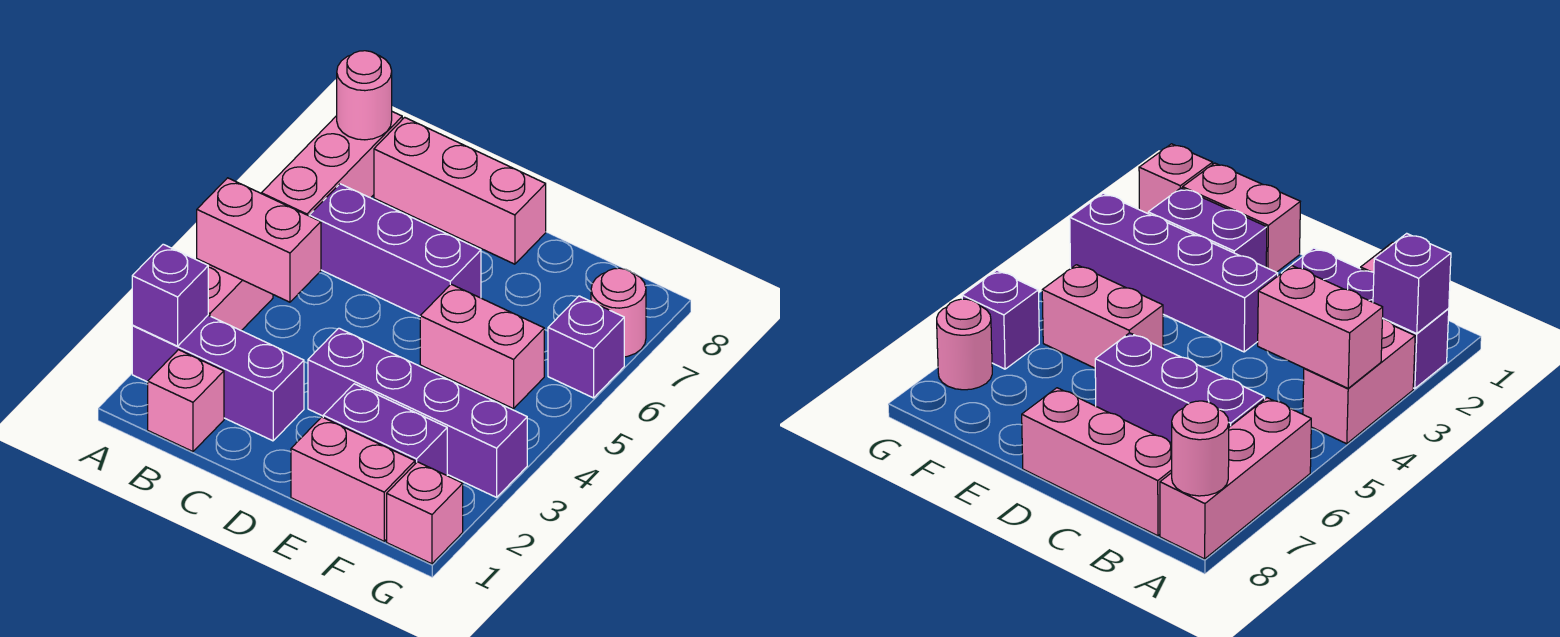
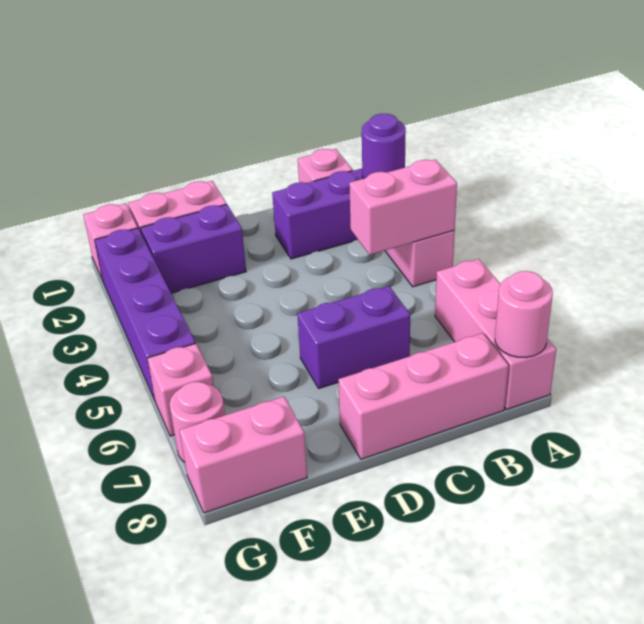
purple 1x1 brick [132,244,208,346] -> purple 1x1 round brick [362,114,406,179]
purple 1x3 brick [309,184,481,316] -> purple 1x2 brick [297,286,410,388]
purple 1x4 brick [308,328,527,497] -> purple 1x4 brick turned to [95,228,196,400]
pink 1x2 brick [420,284,544,409] -> pink 1x2 brick moved to [180,397,307,513]
purple 1x1 brick [548,296,624,398] -> pink 1x1 brick [147,344,214,436]

